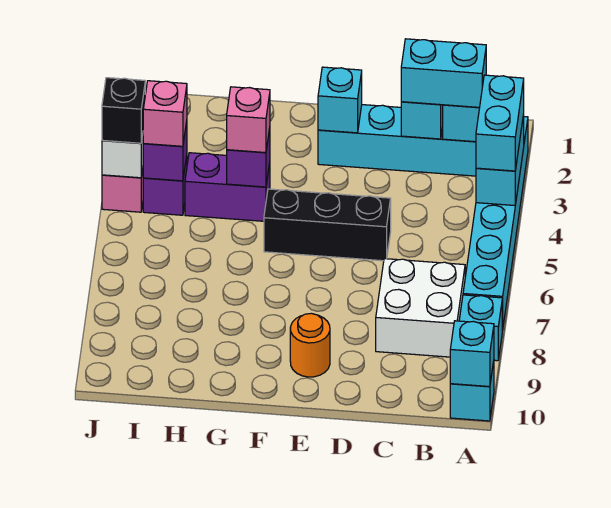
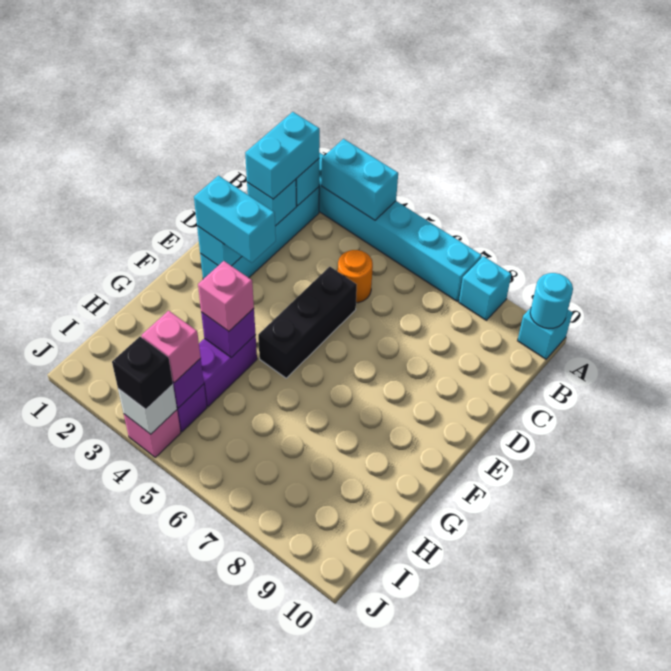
cyan 1x2 brick [476,75,524,171] -> cyan 1x2 brick moved to [194,176,276,263]
cyan 1x1 brick [450,321,494,387] -> cyan 1x1 round brick [530,273,573,329]
white 2x2 brick [376,259,465,357] -> none
orange 1x1 round brick [290,313,330,377] -> orange 1x1 round brick moved to [338,250,373,303]

